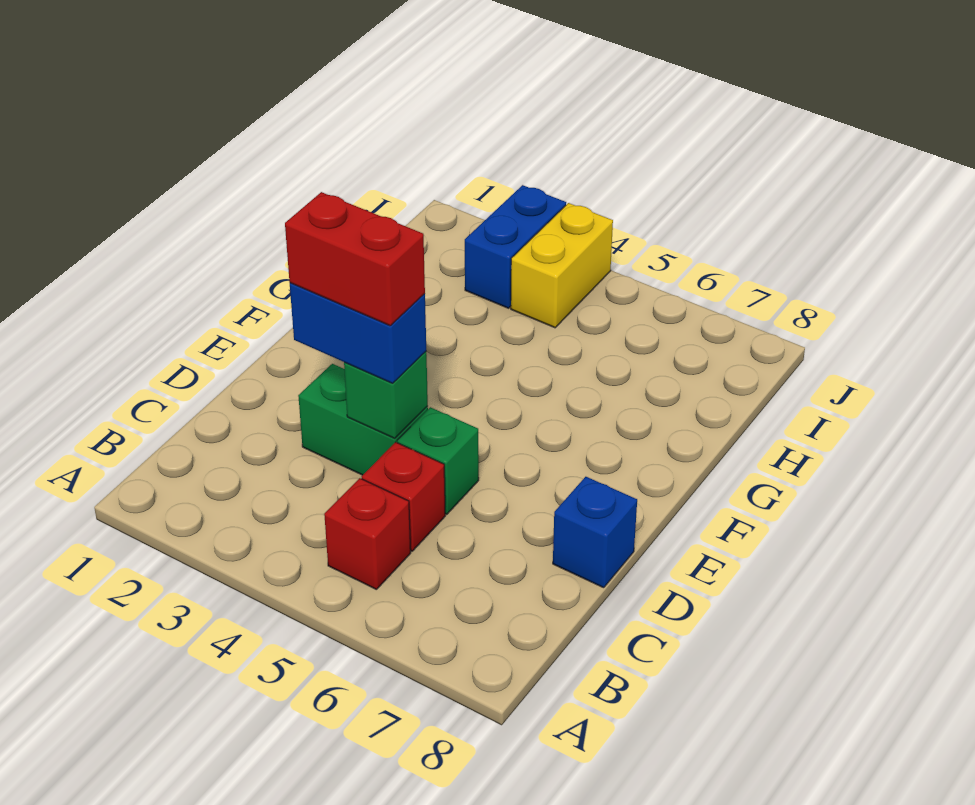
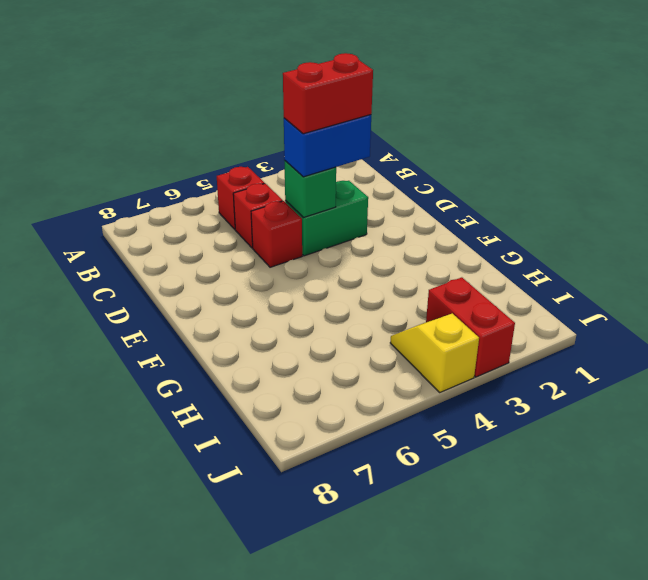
green 1x1 brick [397,407,479,514] -> red 1x1 brick [251,201,302,267]
blue 1x1 brick [553,477,637,588] -> none
blue 1x2 brick [465,185,566,308] -> red 1x2 brick [426,277,515,377]
yellow 1x2 brick [511,203,613,328] -> yellow 1x2 slope [390,313,479,392]

